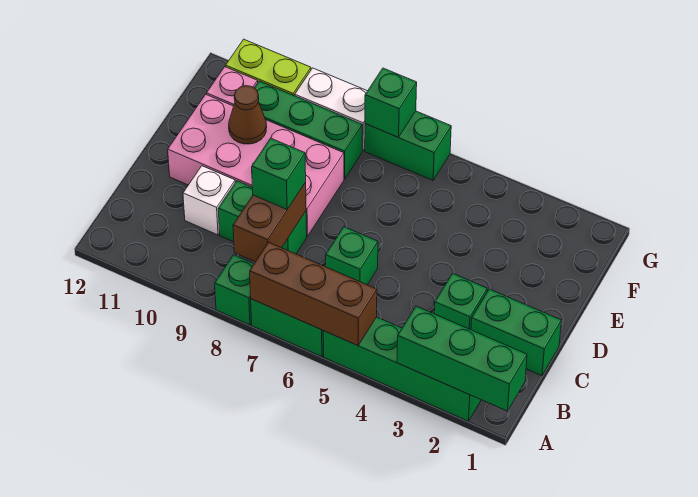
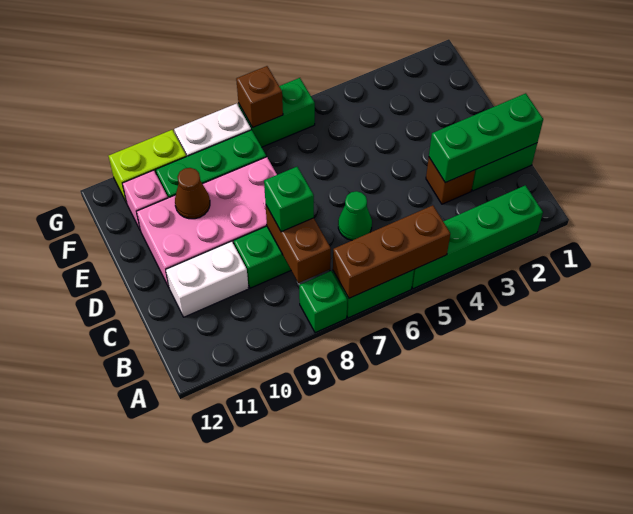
green 1x3 brick [397,306,527,411] -> green 1x3 brick moved to [429,93,543,183]
green 1x1 brick [434,273,487,330] -> brown 1x1 brick [426,158,475,204]
green 1x1 brick [326,227,378,285] -> green 1x1 cone [338,191,372,240]
white 1x1 brick [183,166,235,235] -> white 1x2 brick [166,241,249,317]
green 1x1 brick [365,68,417,138] -> brown 1x1 brick [236,66,283,127]

